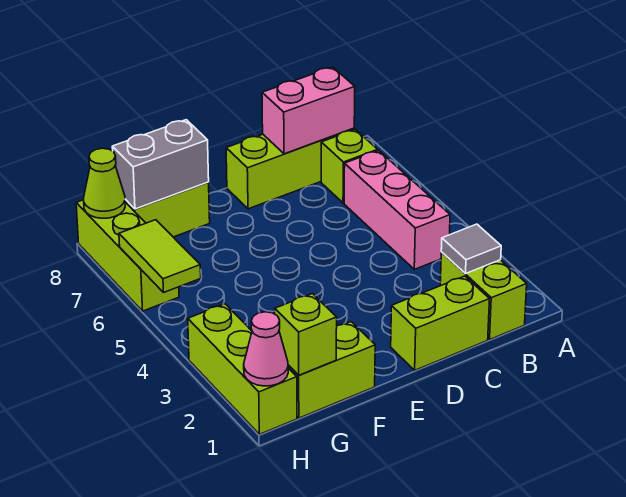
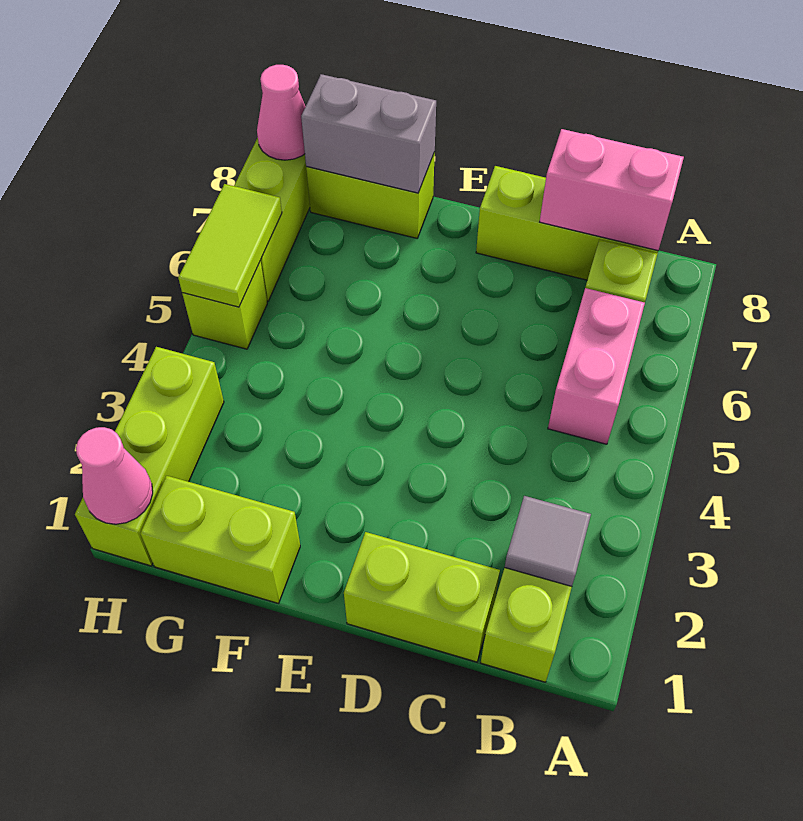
pink 1x3 brick [344,150,450,269] -> pink 1x2 brick [548,288,645,444]
lime 1x1 brick [275,294,337,375] -> lime 1x1 brick moved to [182,261,267,349]
lime 1x1 cone [84,148,125,218] -> pink 1x1 cone [257,65,306,160]

